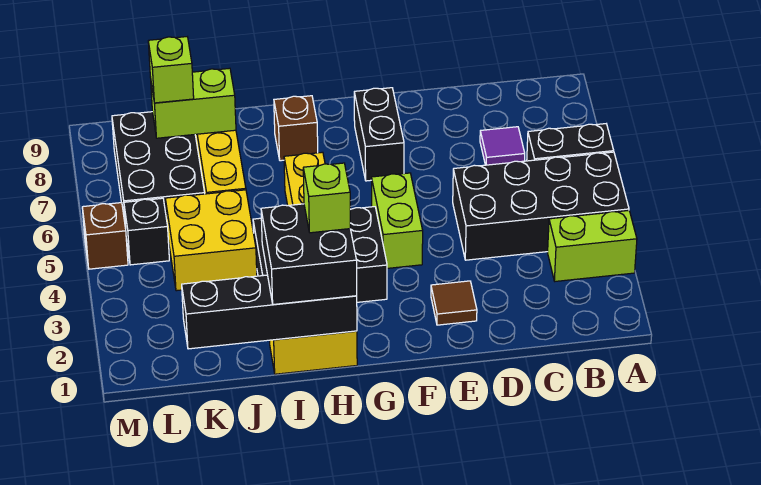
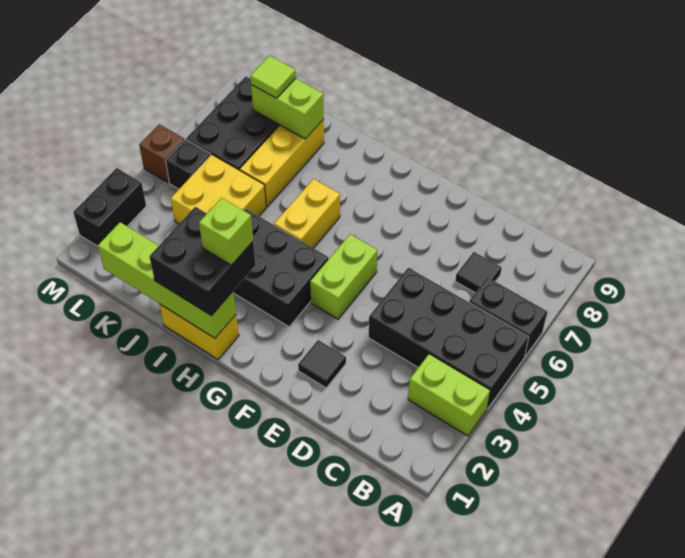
purple 1x1 tile [480,127,525,165] -> black 1x1 tile [455,252,502,293]
brown 1x1 tile [431,281,477,325] -> black 1x1 tile [298,340,346,388]
black 1x2 brick [354,88,404,181] -> black 1x2 brick moved to [73,168,146,246]
black 1x4 brick [182,275,357,349] -> lime 1x4 brick [98,222,236,338]
brown 1x1 brick [274,96,318,161] -> none
lime 1x1 brick [148,37,194,103] -> lime 1x1 tile [250,56,296,98]

